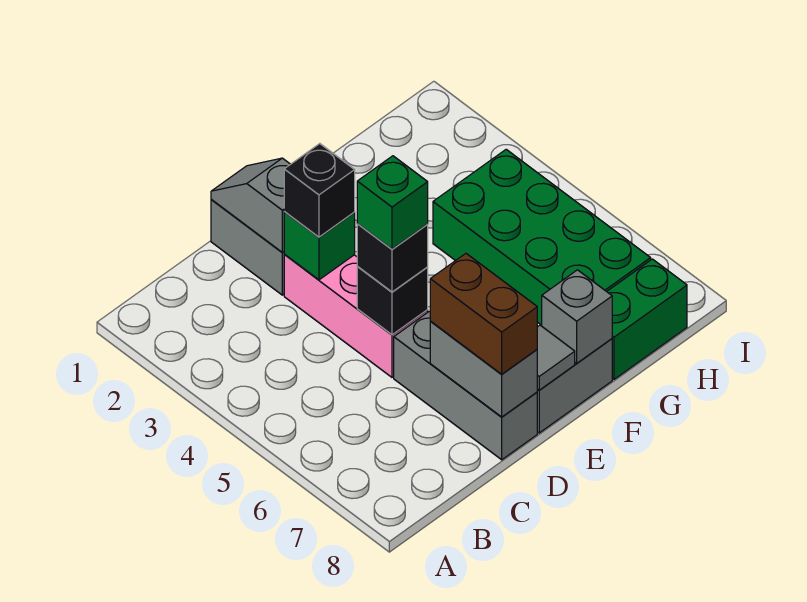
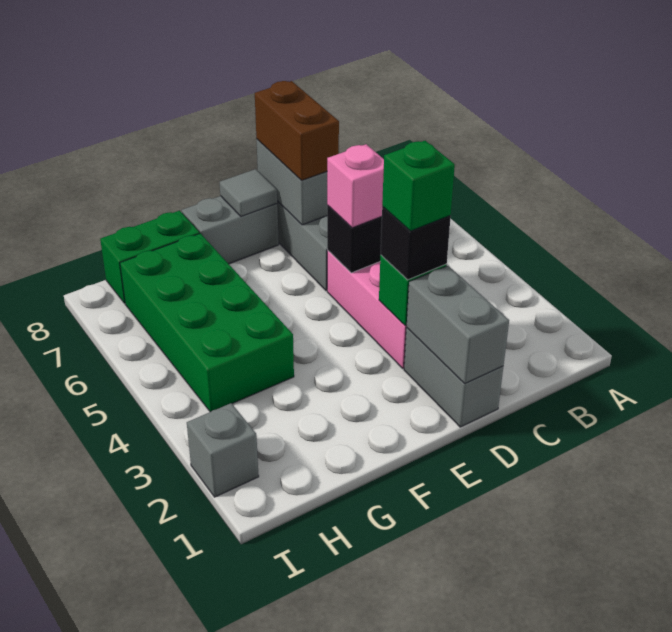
grey 1x2 slope [211,158,290,252] -> grey 1x2 brick [406,266,509,383]
black 1x1 brick [357,224,428,292] -> pink 1x1 brick [327,144,384,228]
green 1x1 brick [357,156,428,249] -> green 1x1 brick moved to [382,141,455,231]
grey 1x1 brick [542,270,612,363] -> grey 1x1 brick moved to [187,403,259,497]

